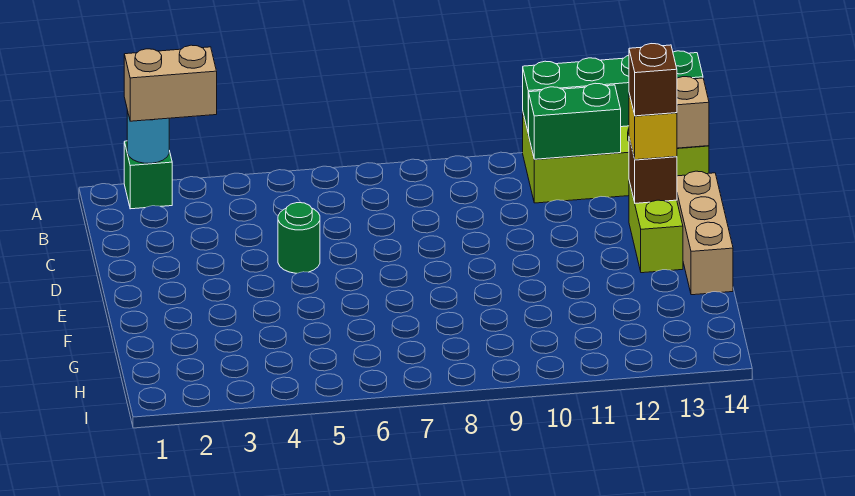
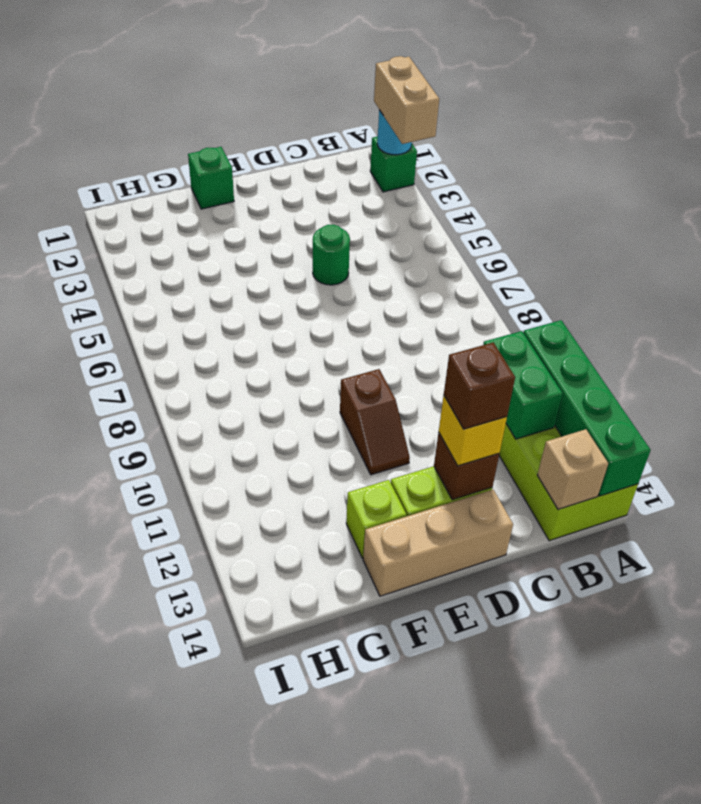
none -> brown 1x2 slope [340,369,410,475]
none -> green 1x1 brick [188,147,234,209]
none -> lime 1x1 brick [346,480,406,558]

